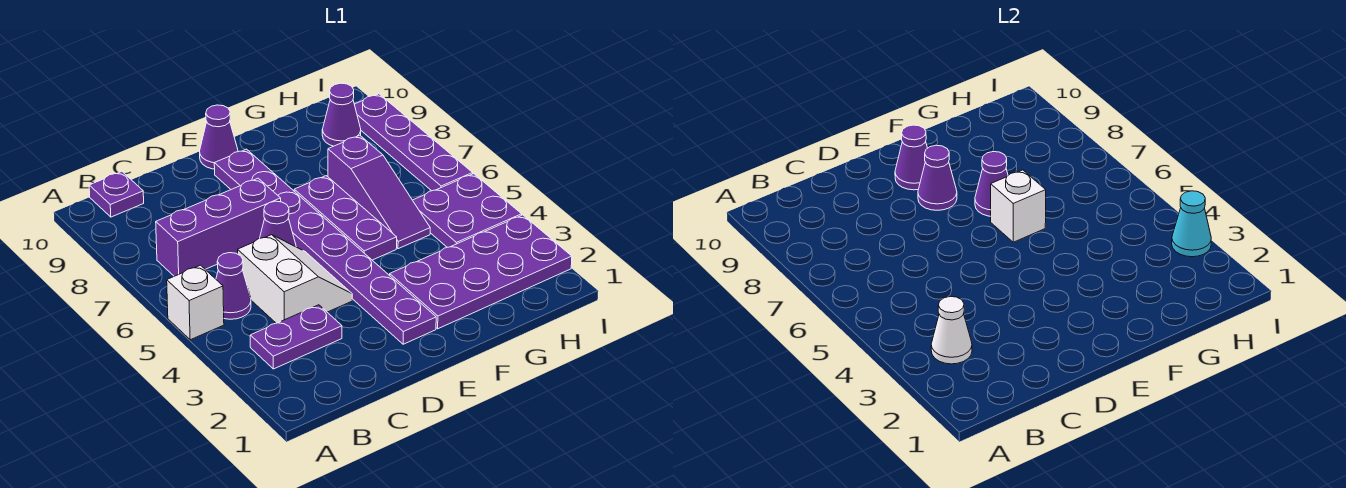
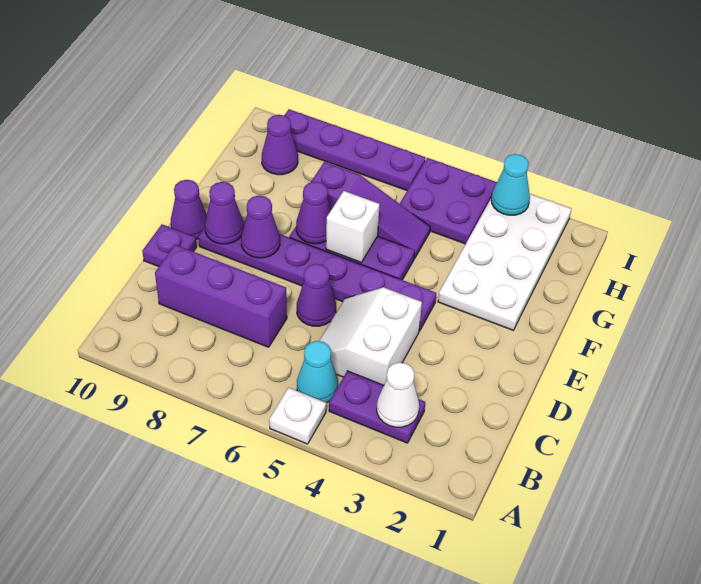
white 1x1 brick [167,265,224,340] -> white 1x1 plate [269,387,326,444]
purple 1x2 plate [250,305,342,369] -> purple 1x2 plate turned to [329,371,425,443]
purple 1x1 cone [216,253,251,319] -> cyan 1x1 cone [297,341,338,403]
purple 1x3 brick [156,178,281,276] -> purple 1x3 brick turned to [155,245,287,347]
purple 1x1 plate [89,172,144,217] -> purple 1x1 plate moved to [142,224,197,267]
white 2x2 slope [238,235,352,323] -> white 2x2 slope turned to [319,287,422,385]
purple 1x8 plate [214,149,436,344] -> purple 1x6 plate [198,220,436,331]
purple 2x4 plate [390,215,572,329] -> white 2x4 plate [438,194,571,330]

